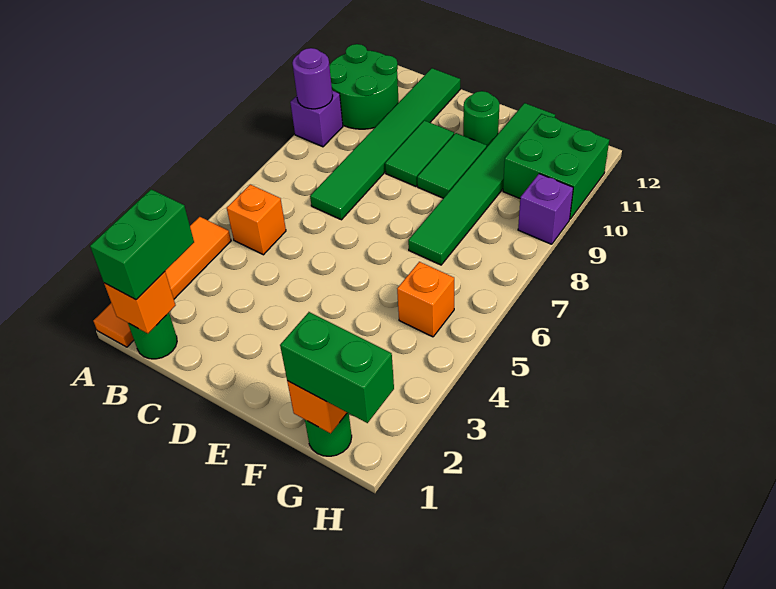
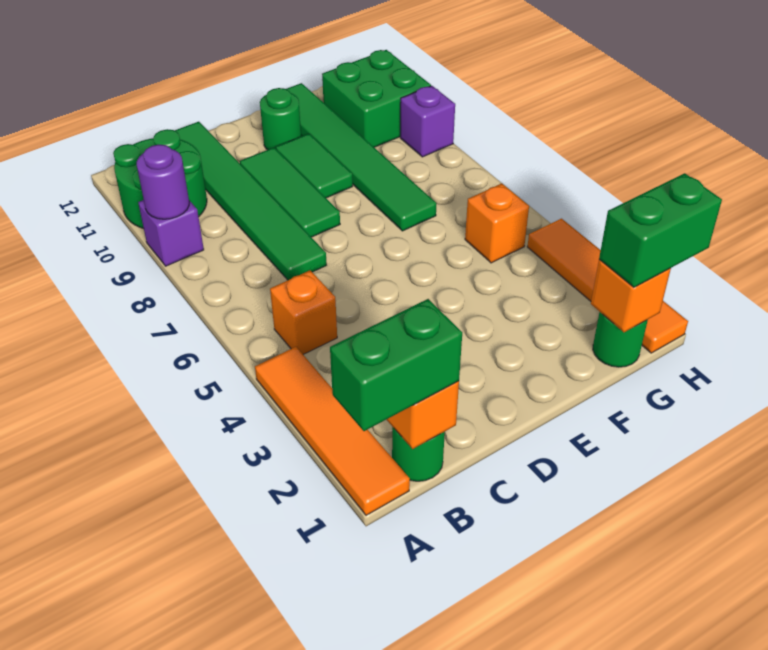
green 1x2 brick [90,189,194,300] -> green 1x2 brick turned to [330,299,462,431]
green 1x2 tile [385,120,454,186] -> green 1x3 tile [240,148,340,237]
none -> orange 1x4 tile [527,219,688,353]

